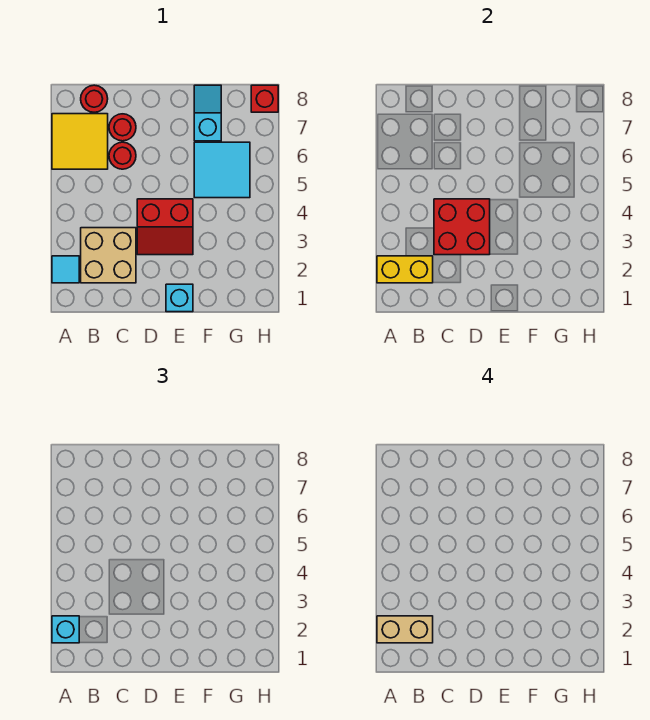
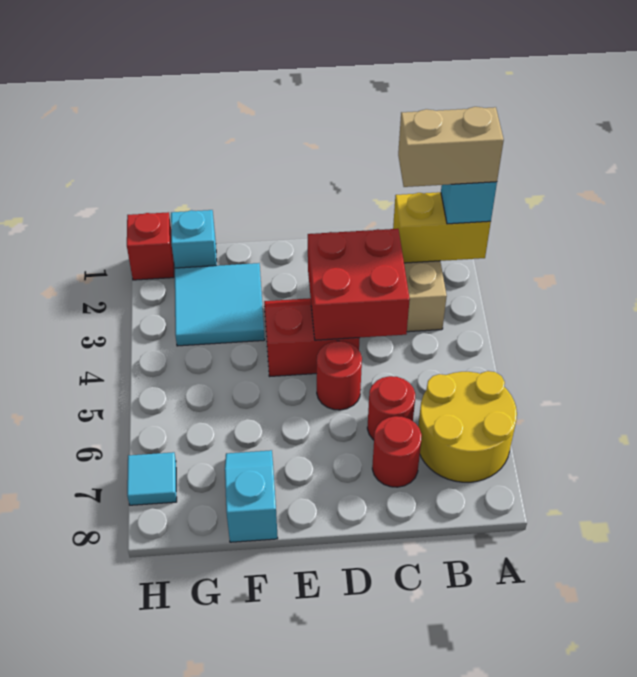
cyan 1x1 tile [52,256,79,283] -> cyan 1x1 tile moved to [127,452,177,505]
yellow 2x2 tile [52,114,108,169] -> yellow 2x2 round brick [418,371,517,482]
red 1x1 round brick [81,85,108,112] -> red 1x1 round brick moved to [317,341,362,410]
cyan 1x1 brick [166,284,193,312] -> cyan 1x1 brick moved to [171,210,217,268]
cyan 2x2 tile [194,142,250,198] -> cyan 2x2 tile moved to [175,263,265,346]
cyan 1x2 slope [194,85,221,141] -> cyan 1x2 slope turned to [225,450,278,542]
red 1x1 brick [251,85,278,112] -> red 1x1 brick moved to [127,212,174,280]

